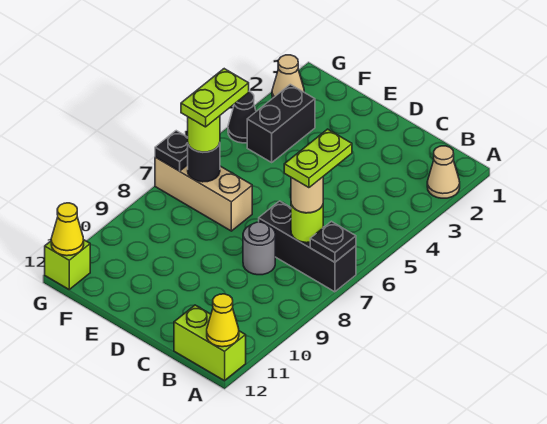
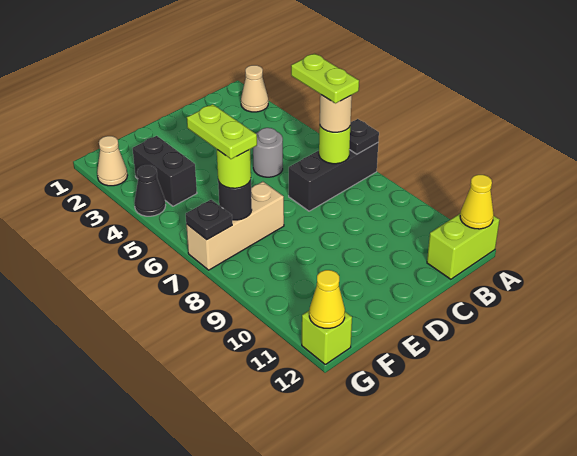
grey 1x1 round brick [243,222,275,275] -> grey 1x1 round brick moved to [253,128,283,177]

